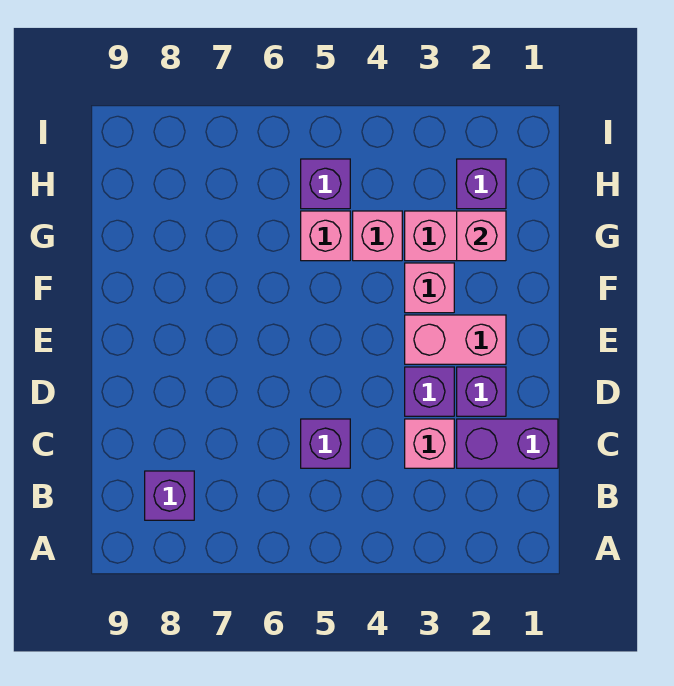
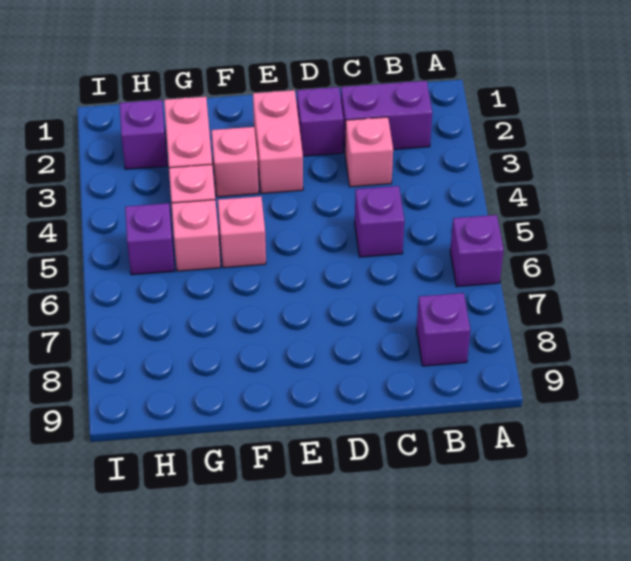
purple 1x2 brick [457,419,558,468] -> purple 1x2 brick turned to [341,81,432,150]
purple 1x1 brick [405,367,454,416] -> purple 1x1 brick moved to [450,215,504,287]
pink 1x1 brick [457,211,506,261] -> pink 1x1 brick moved to [218,196,266,268]

